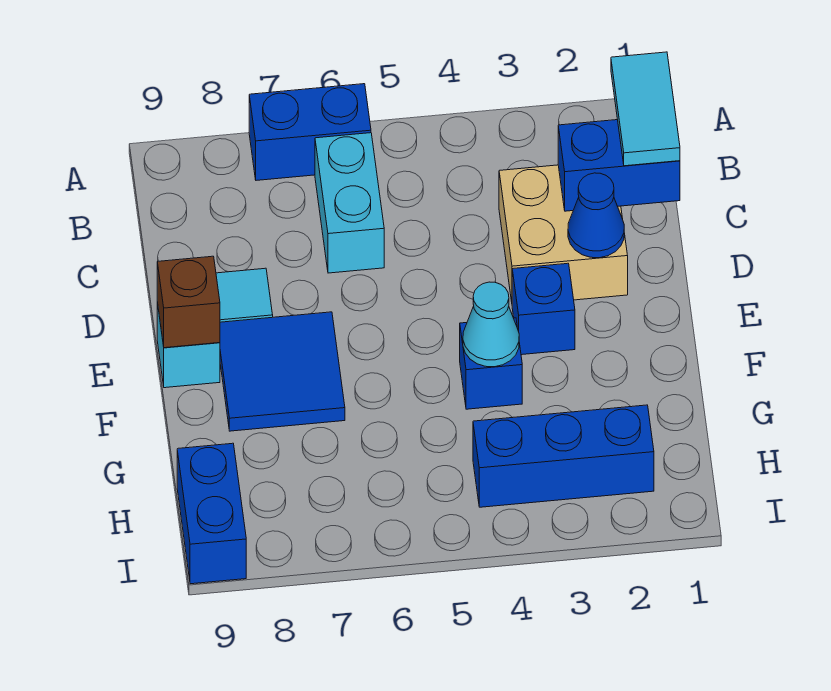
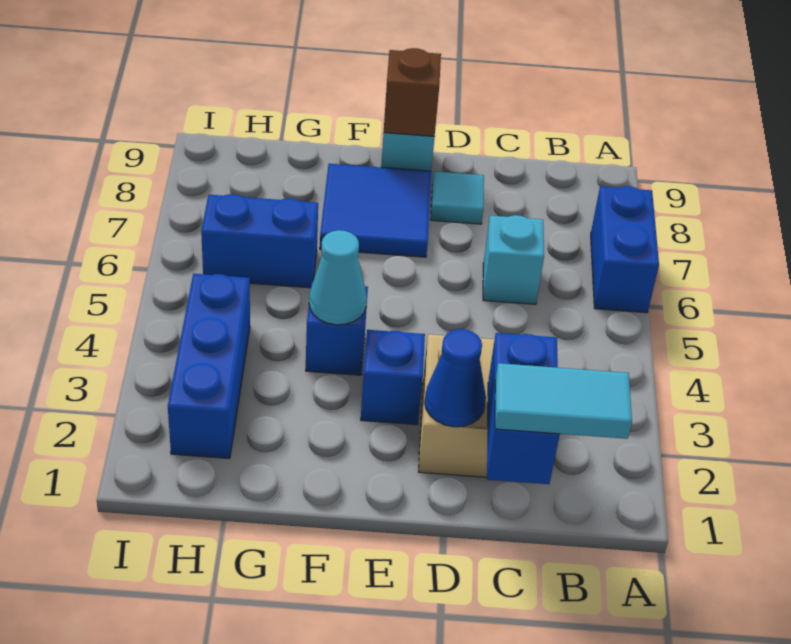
cyan 1x2 brick [315,133,384,273] -> cyan 1x1 brick [483,215,544,304]
blue 1x2 brick [177,443,246,584] -> blue 1x2 brick moved to [201,194,318,288]

